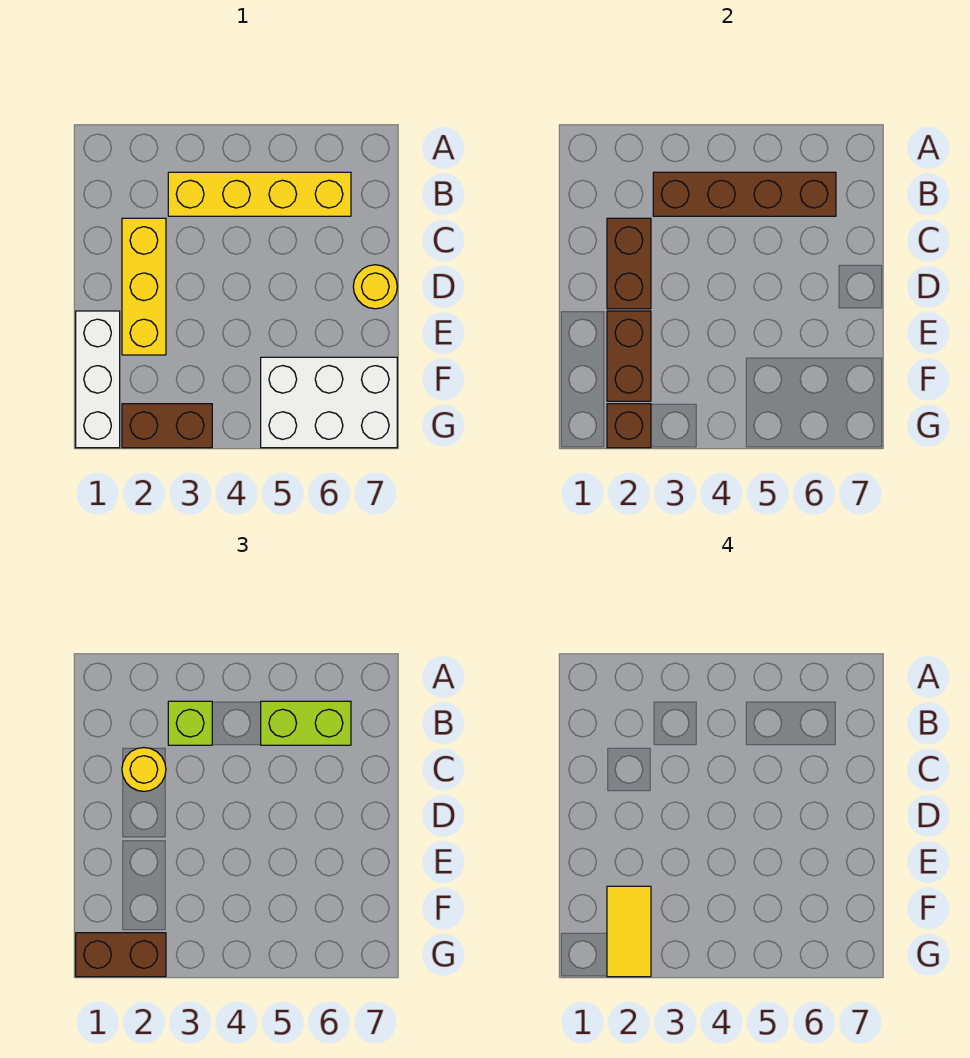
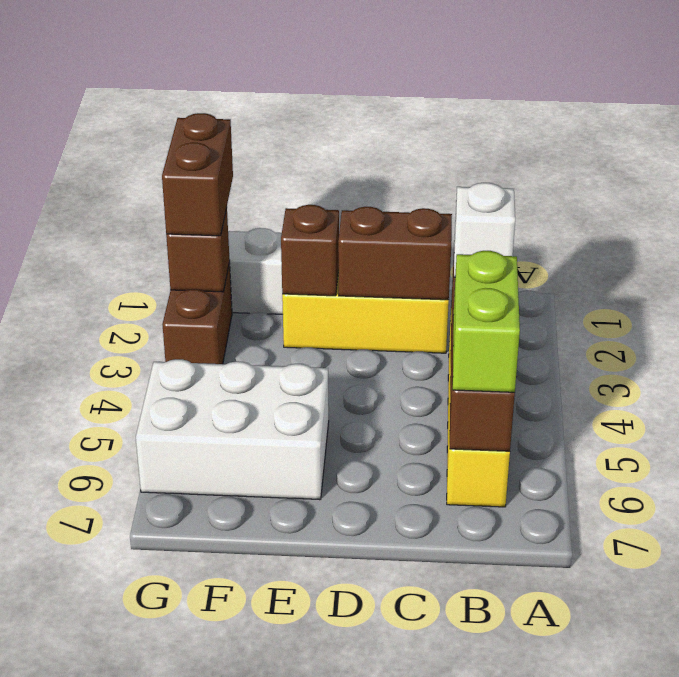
lime 1x1 brick [168,701,212,745] -> white 1x1 brick [454,183,515,277]
yellow 1x1 round brick [122,748,166,791] -> none
yellow 1x1 round brick [353,265,397,309] -> none
brown 1x2 brick [607,311,651,401] -> brown 1x1 brick [281,205,339,296]
yellow 1x2 tile [607,886,651,977] -> none
white 2x3 brick [261,357,397,448] -> white 2x3 brick turned to [136,359,329,500]

